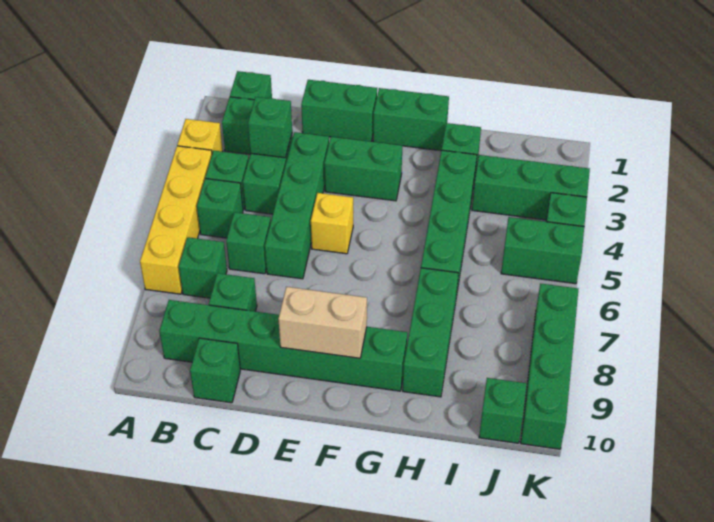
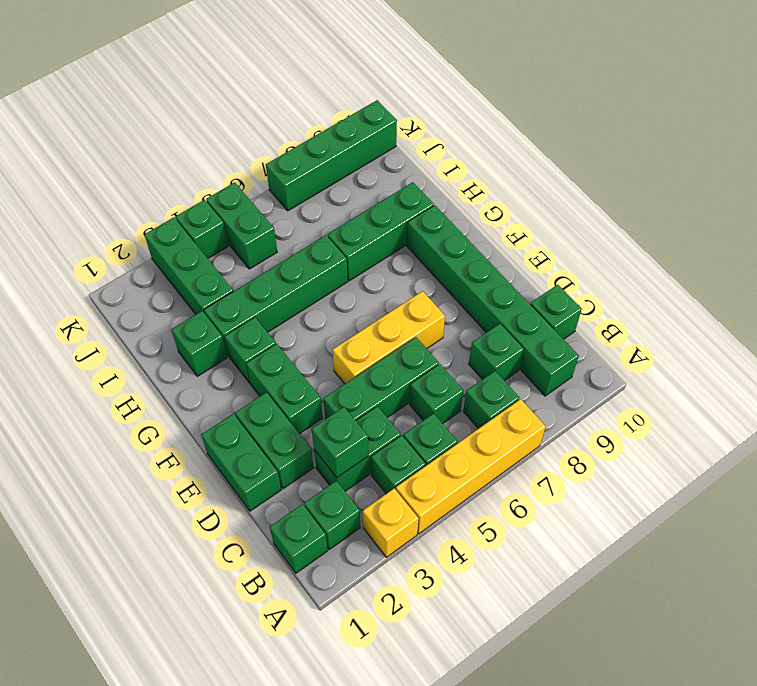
green 1x4 brick [265,132,329,279] -> green 1x3 brick [323,337,439,421]
yellow 1x1 brick [311,193,353,254] -> yellow 1x3 brick [332,291,445,384]
tan 1x2 brick [278,287,367,358] -> none
green 1x2 brick [373,88,449,151] -> green 1x2 brick moved to [235,392,314,489]
green 1x1 brick [479,378,527,443] -> green 1x1 brick moved to [225,318,276,383]

